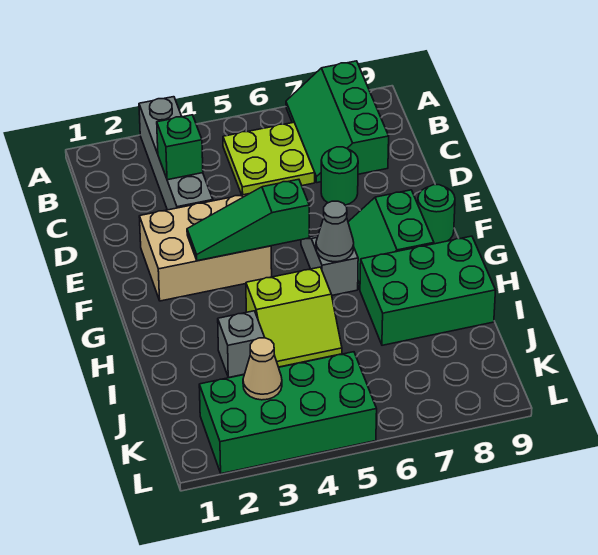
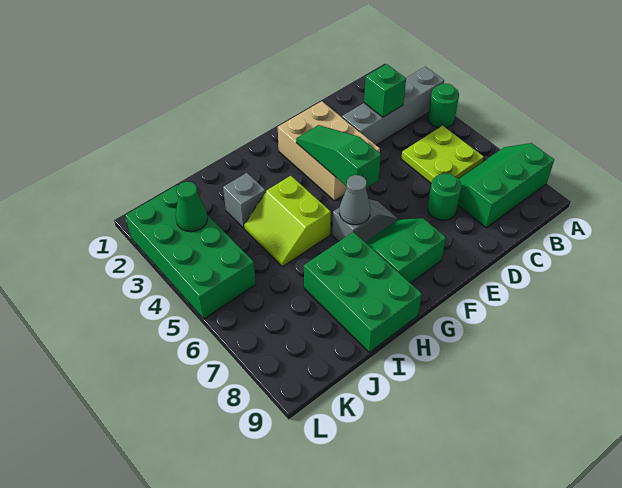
green 1x1 round brick [418,185,455,244] -> green 1x1 round brick moved to [428,83,459,128]
tan 1x1 cone [243,338,282,400] -> green 1x1 cone [176,182,208,232]

